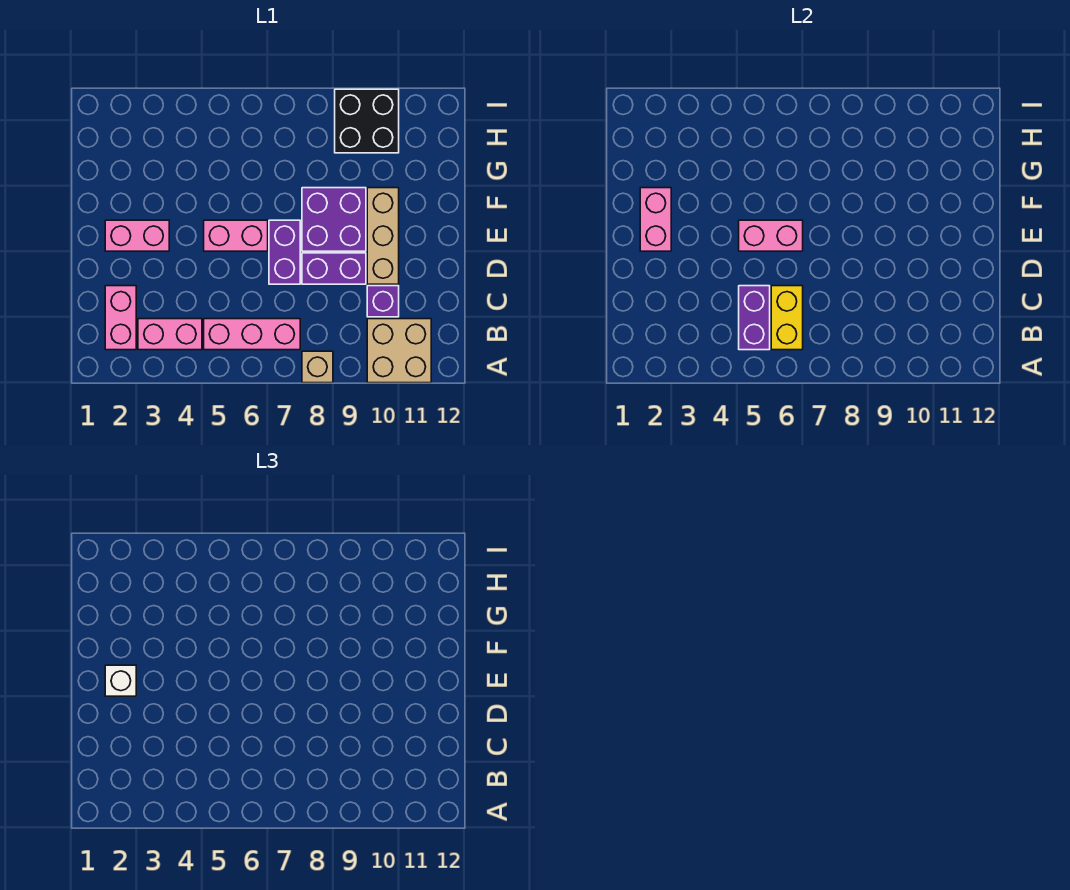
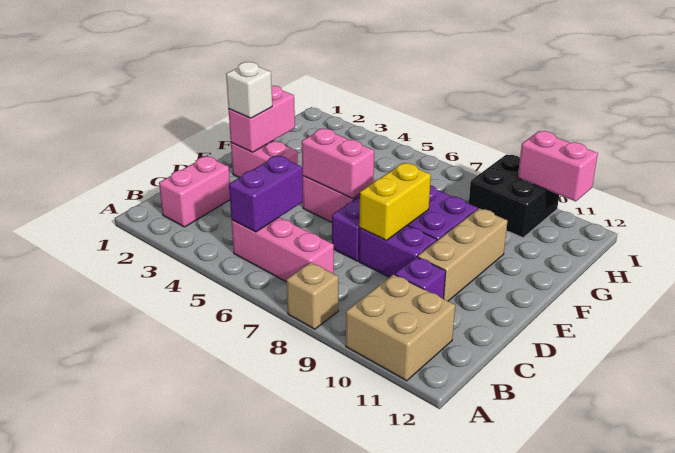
pink 1x2 brick [138,319,202,350] -> pink 1x2 brick moved to [518,131,598,201]
yellow 1x2 brick [771,286,803,350] -> yellow 1x2 brick moved to [359,163,431,240]

